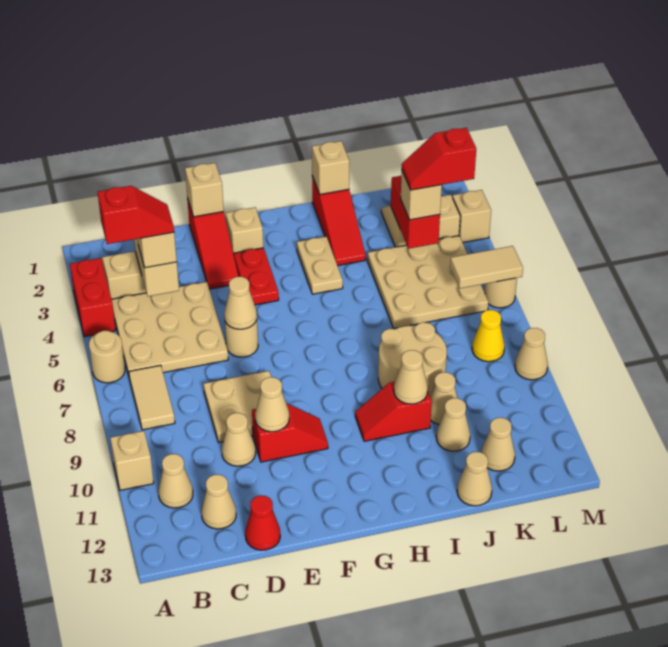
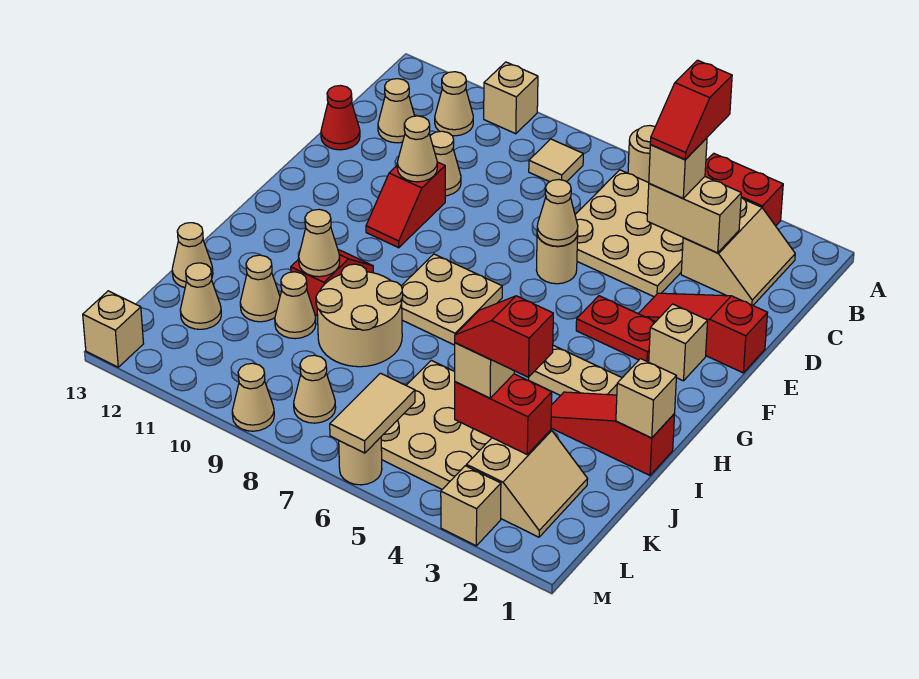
tan 1x2 tile [129,365,175,430] -> tan 1x1 tile [529,139,583,182]
tan 2x2 plate [203,371,271,442] -> tan 2x2 plate moved to [401,254,502,345]
tan 1x1 brick [185,163,224,217] -> tan 1x1 brick moved to [83,291,144,367]
red 1x2 slope [402,128,476,190] -> red 1x2 slope turned to [455,296,553,377]
yellow 1x1 cone [472,310,505,362] -> tan 1x1 cone [294,355,336,423]

